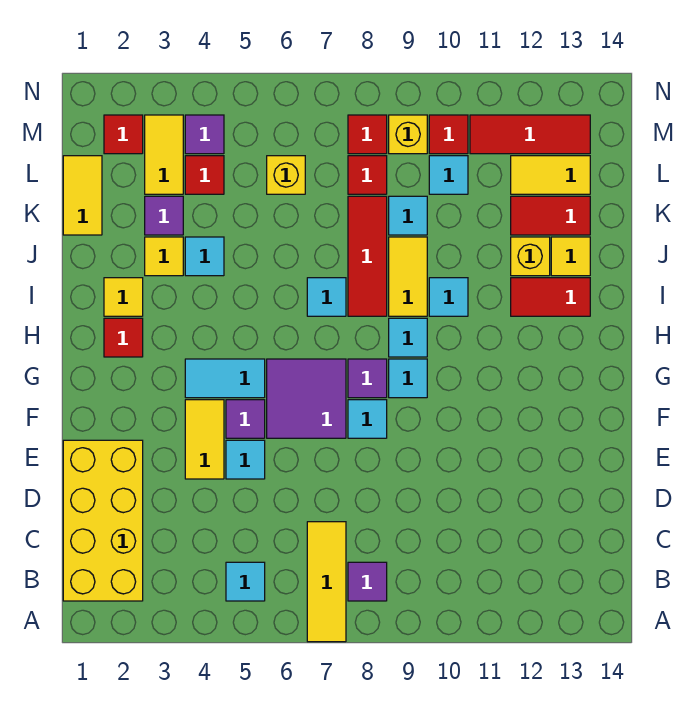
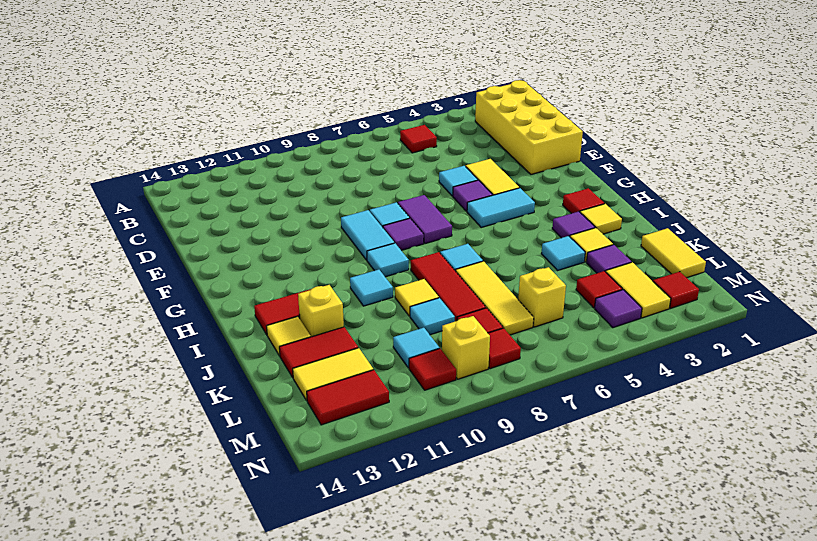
yellow 1x3 tile [307,522,346,642] -> yellow 1x3 tile moved to [456,261,534,335]
cyan 1x1 tile [226,562,265,601] -> red 1x1 tile [400,125,437,153]
purple 1x1 tile [348,562,387,601] -> purple 1x1 tile moved to [552,212,595,238]
purple 2x2 tile [267,359,346,438] -> purple 1x2 tile [398,195,452,244]
cyan 1x1 tile [389,359,427,398] -> cyan 1x2 tile [341,210,394,260]
yellow 1x2 tile [389,237,427,316] -> yellow 1x1 tile [395,279,439,316]
red 1x3 tile [470,115,590,154] -> red 1x2 tile [307,370,389,425]

